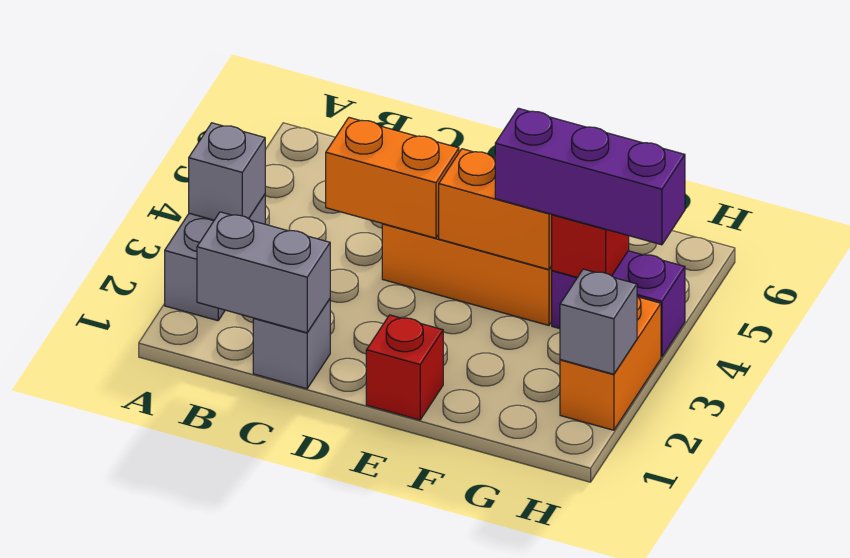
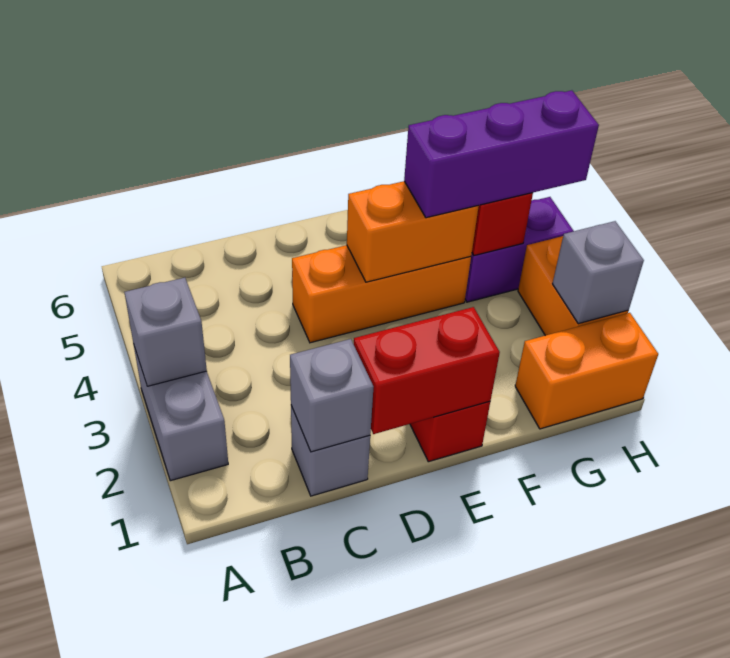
grey 1x2 brick [197,212,330,333] -> grey 1x1 brick [290,339,373,452]
orange 1x2 brick [326,118,459,238] -> orange 1x2 brick moved to [515,313,658,429]
none -> red 1x2 brick [354,307,500,434]

